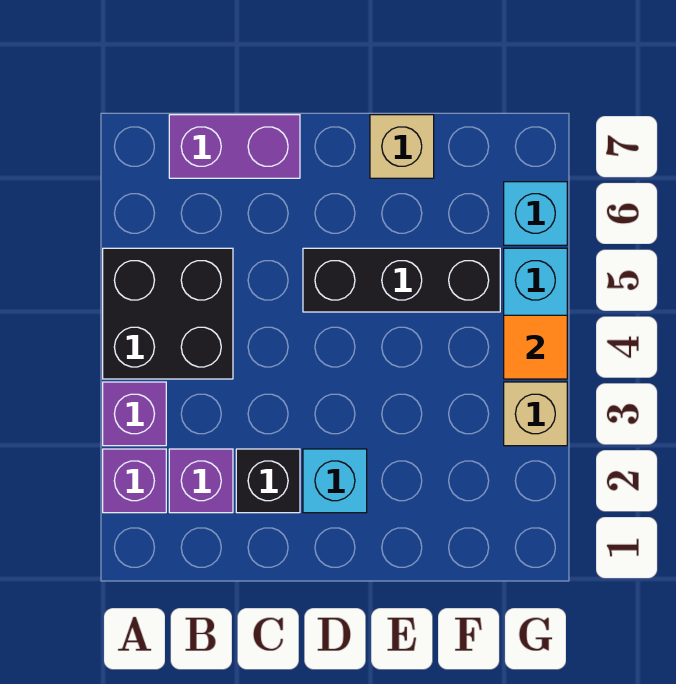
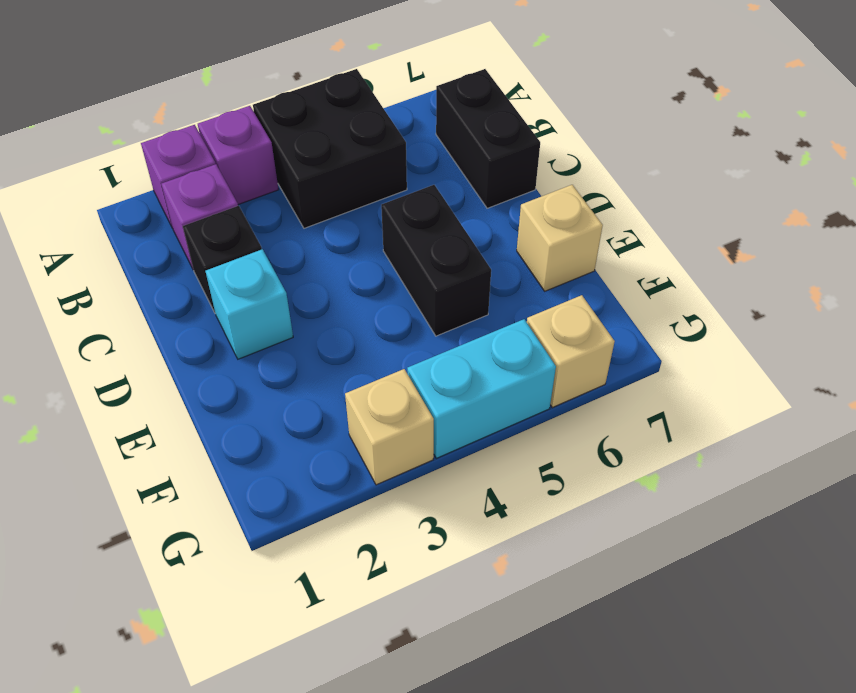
purple 1x2 brick [169,115,300,178] -> black 1x2 brick [436,69,540,208]
black 1x3 brick [303,248,500,312] -> black 1x2 brick [381,185,491,336]
orange 1x1 tile [504,315,567,379] -> none
cyan 1x1 brick [504,182,567,245] -> tan 1x1 brick [527,295,615,408]

